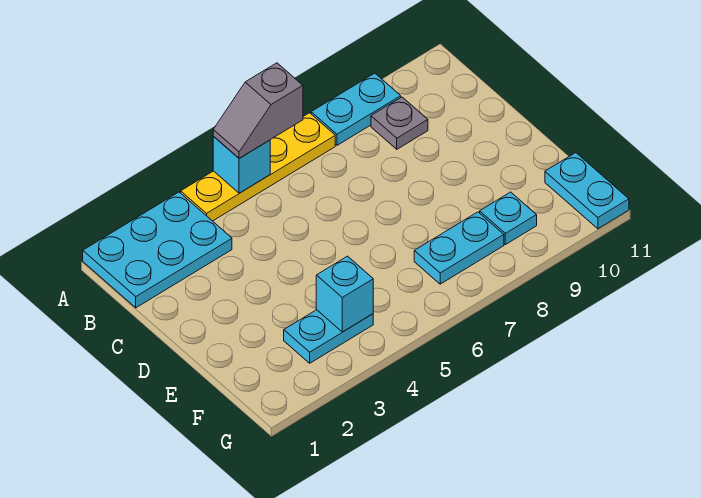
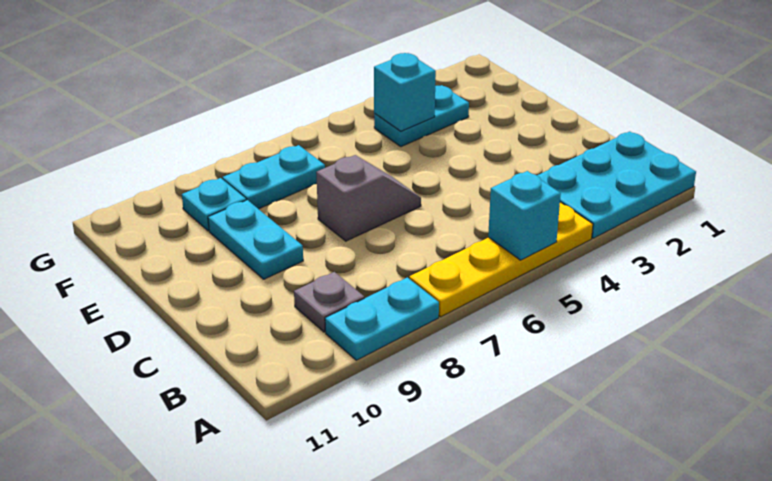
grey 1x2 slope [213,63,303,158] -> grey 1x2 slope moved to [316,155,421,241]
cyan 1x2 plate [545,153,629,229] -> cyan 1x2 plate moved to [208,200,303,279]

